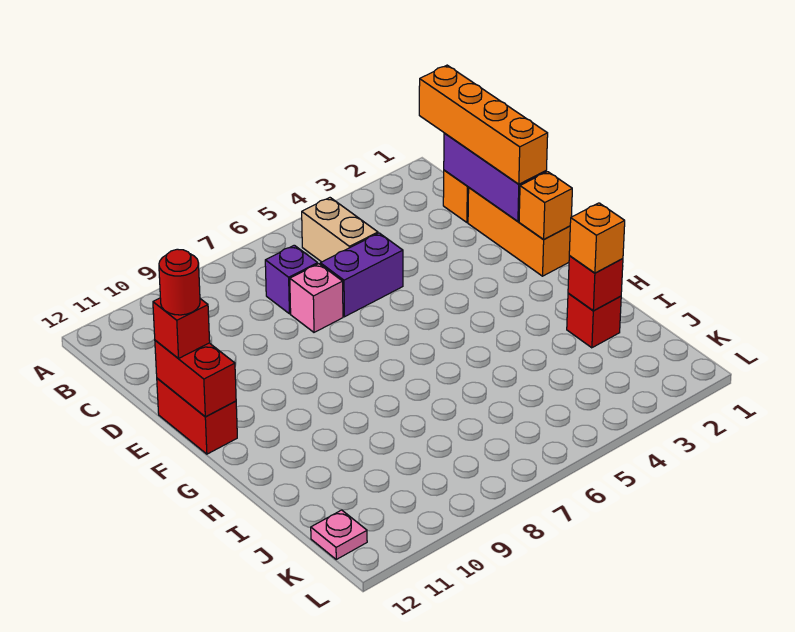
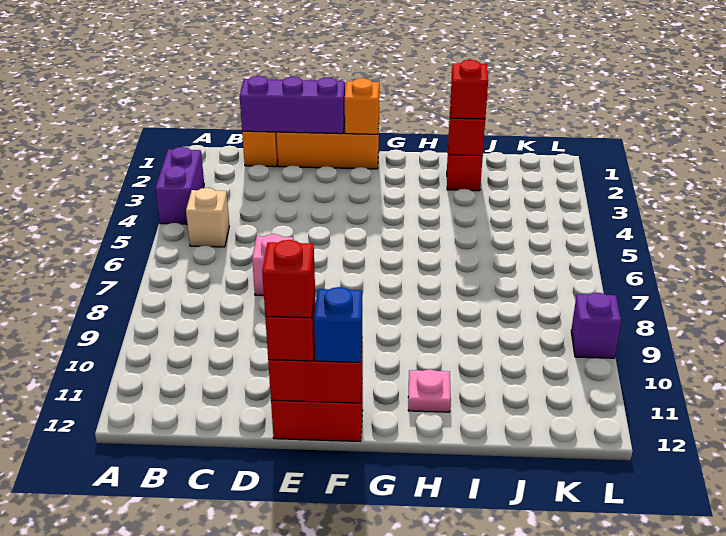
orange 1x4 brick [419,65,548,184] -> none
tan 1x2 brick [302,198,378,262] -> tan 1x1 brick [186,188,229,247]
purple 1x1 brick [265,245,318,314] -> purple 1x1 brick moved to [571,293,621,358]
purple 1x2 brick [320,233,403,317] -> purple 1x2 brick moved to [155,147,204,224]
red 1x1 round brick [159,249,200,315] -> red 1x1 brick [262,240,315,318]
none -> blue 1x1 brick [314,287,362,362]
orange 1x1 brick [569,203,625,273] -> red 1x1 brick [450,60,488,119]
pink 1x1 plate [311,510,367,559] -> pink 1x1 plate moved to [408,369,451,412]

